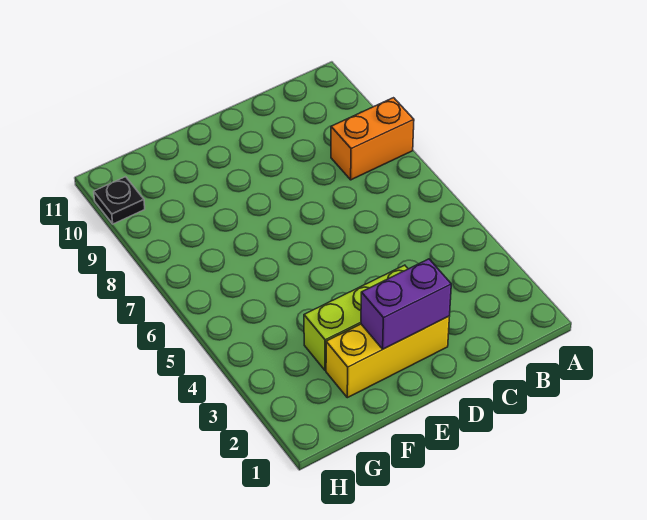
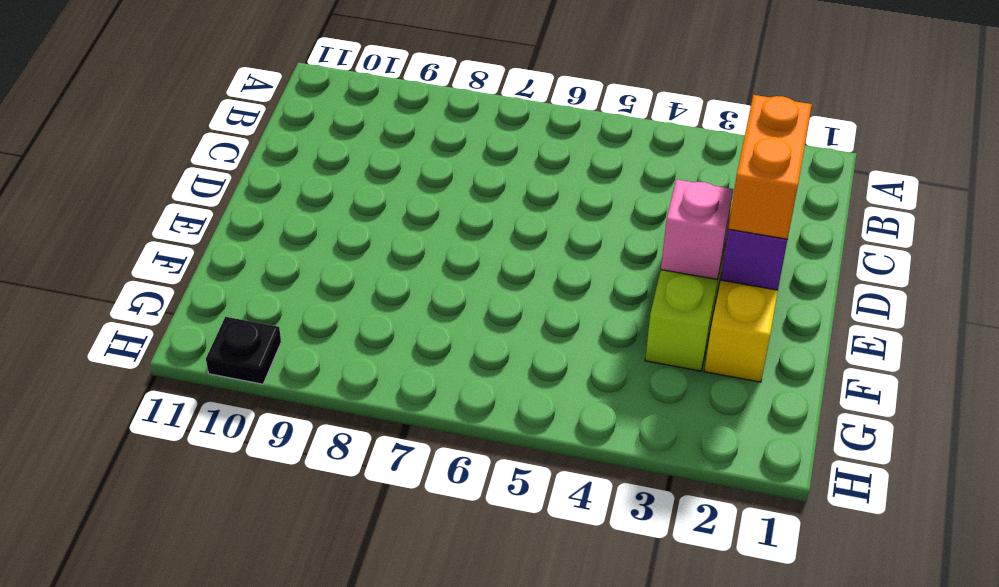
orange 1x2 brick [331,98,414,180] -> orange 1x2 brick moved to [728,95,812,239]
none -> pink 1x1 brick [661,179,733,280]

